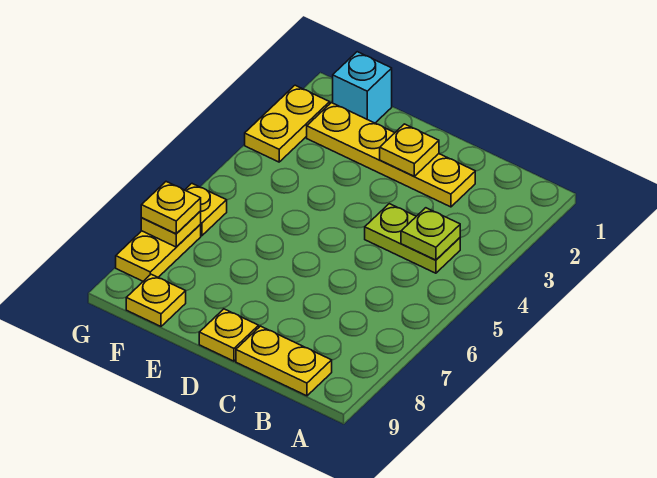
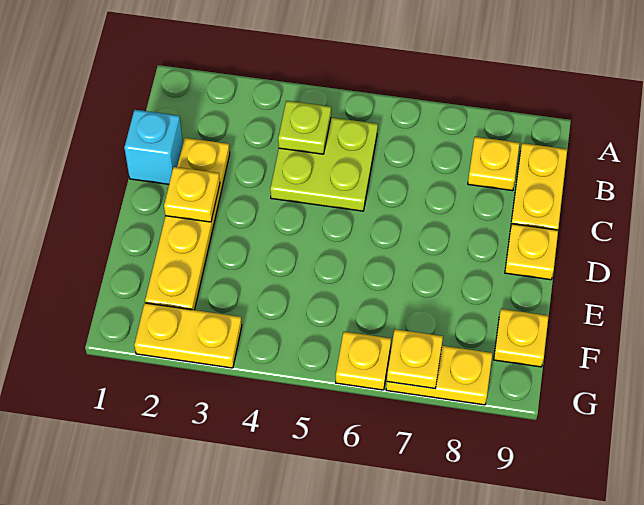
lime 1x2 plate [365,204,460,273] -> lime 2x2 plate [270,118,378,211]
cyan 1x1 brick [333,52,392,123] -> cyan 1x1 brick moved to [124,110,183,184]
yellow 1x1 plate [141,182,201,234] -> yellow 1x1 plate moved to [468,137,520,191]

